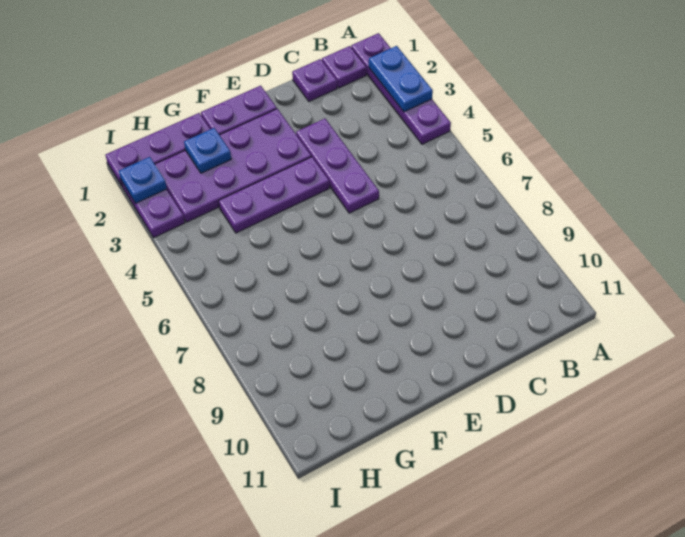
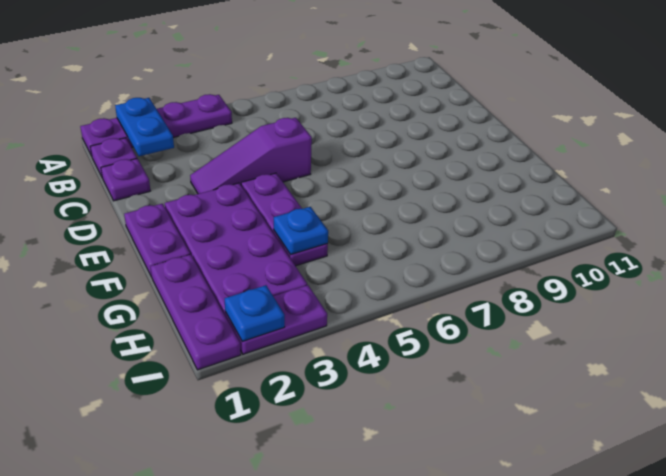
blue 1x2 plate [369,46,433,112] -> blue 1x2 plate turned to [115,98,174,156]
purple 1x3 plate [296,119,379,213] -> purple 1x3 slope [190,118,312,194]
blue 1x1 plate [184,128,231,173] -> blue 1x1 plate moved to [274,207,328,255]

